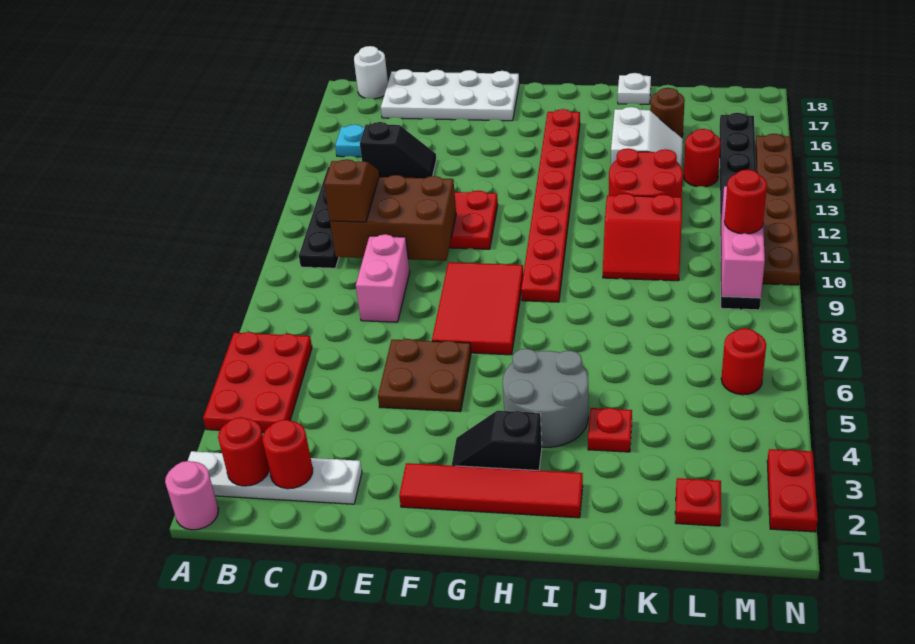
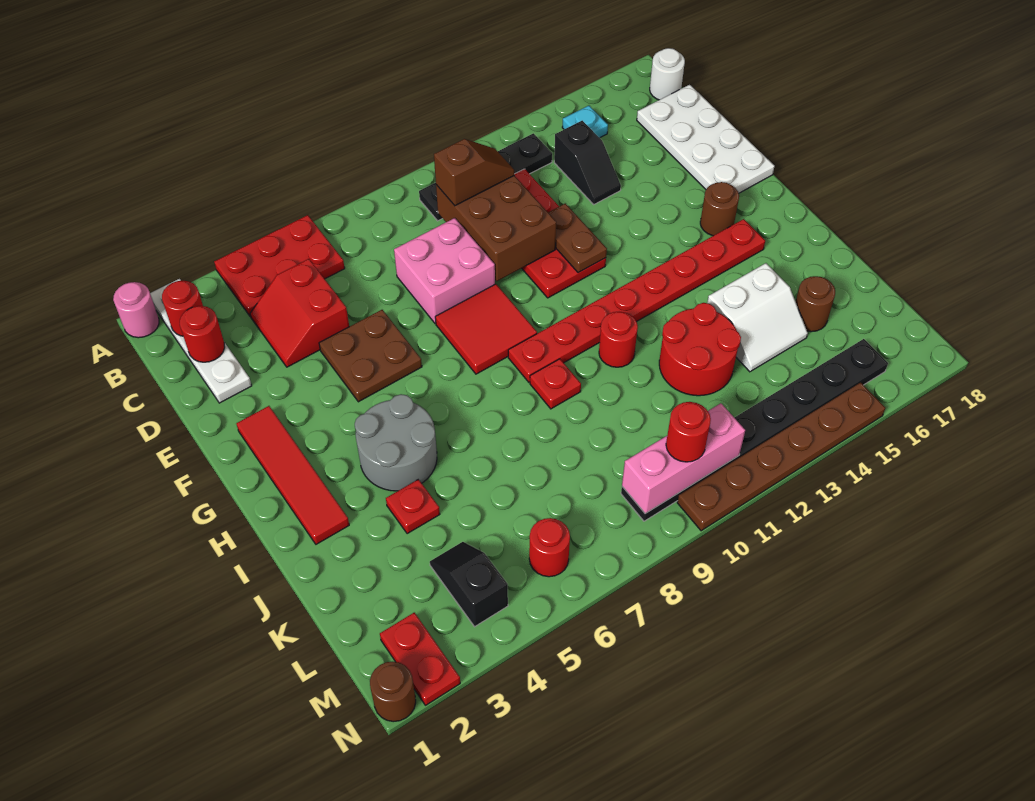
pink 1x2 brick [356,234,410,322] -> pink 2x2 brick [394,218,495,324]
none -> brown 1x2 plate [548,203,607,273]
red 2x3 tile [432,262,523,355] -> red 2x2 tile [435,284,537,374]
black 1x2 slope [452,411,542,471] -> black 1x2 slope moved to [430,542,508,627]
none -> brown 1x1 round brick [700,182,739,236]
red 2x2 slope [603,193,682,281] -> red 2x2 slope moved to [250,259,349,367]
white 1x1 plate [618,73,651,104] -> none
red 1x1 plate [675,478,721,526] -> red 1x1 plate moved to [530,359,581,409]
red 1x1 round brick [684,129,721,187] -> red 1x1 round brick moved to [599,312,638,367]
none -> brown 1x1 round brick [370,662,416,722]
red 1x2 plate [767,449,818,532] -> red 1x2 plate turned to [380,613,460,705]

